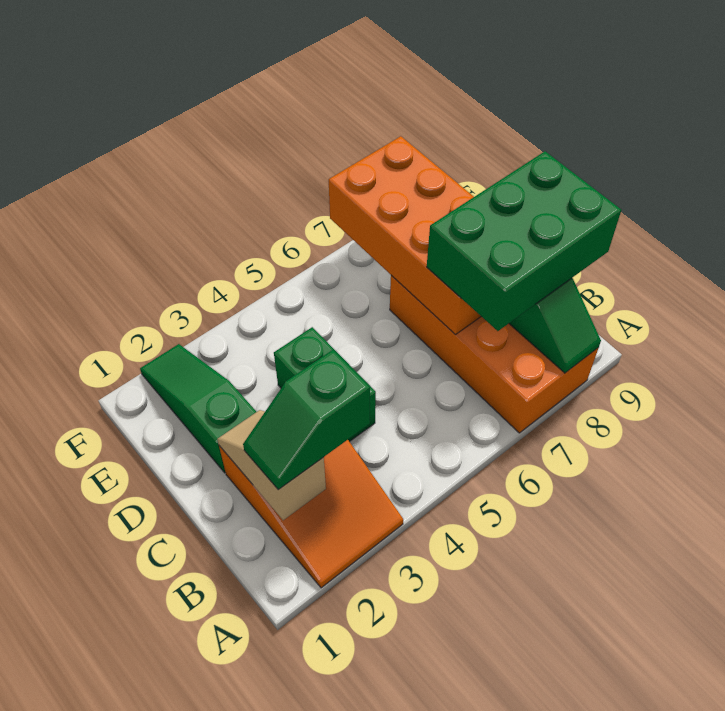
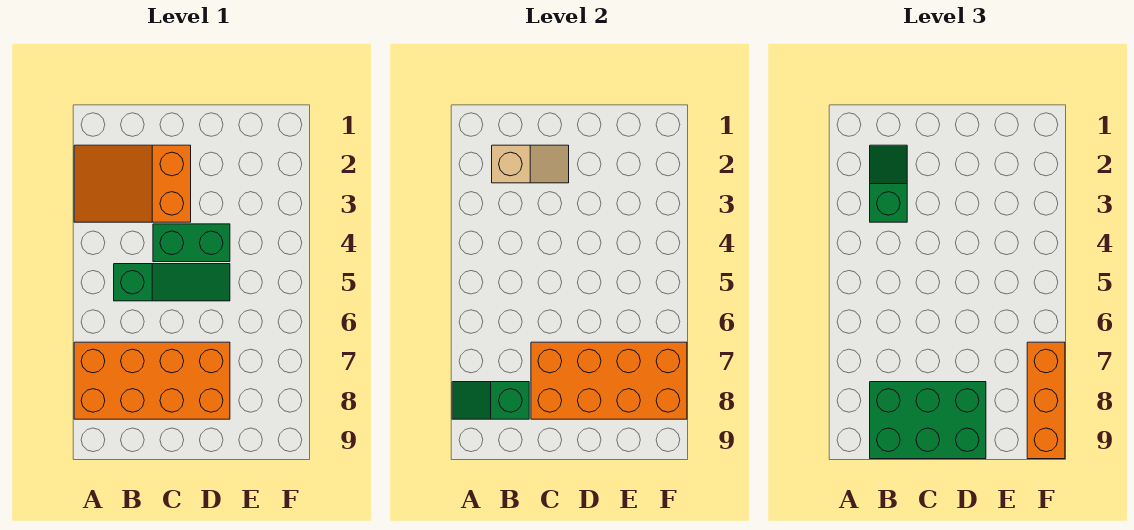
green 2x3 brick [427,151,621,331] -> green 2x3 brick turned to [870,382,986,459]
green 1x3 slope [140,344,256,473] -> green 1x3 slope moved to [114,264,230,301]
none -> orange 1x3 brick [1027,342,1065,459]

